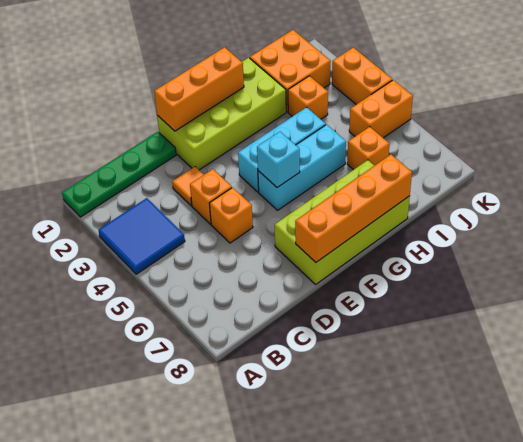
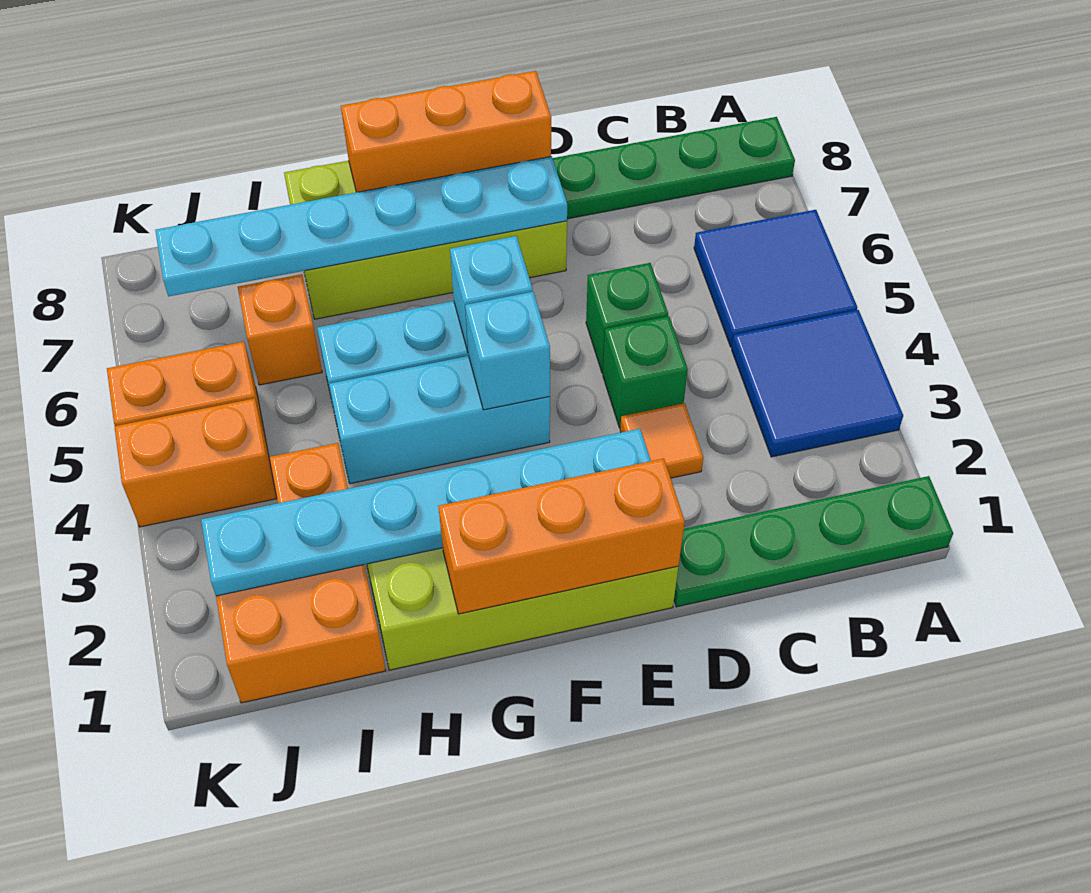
none -> blue 2x2 tile [694,210,857,347]
none -> green 1x4 plate [553,117,795,219]
orange 1x1 brick [190,169,232,224] -> green 1x1 brick [603,316,688,428]
orange 1x1 brick [210,187,253,243] -> green 1x1 brick [586,263,668,373]
none -> cyan 1x6 plate [201,429,651,596]
none -> cyan 1x6 plate [155,156,567,296]
orange 1x4 brick [295,155,412,262] -> orange 1x3 brick [341,71,551,192]
none -> cyan 1x1 brick [465,292,550,410]
orange 1x2 brick [332,47,392,104] -> orange 1x2 brick turned to [114,398,277,527]

